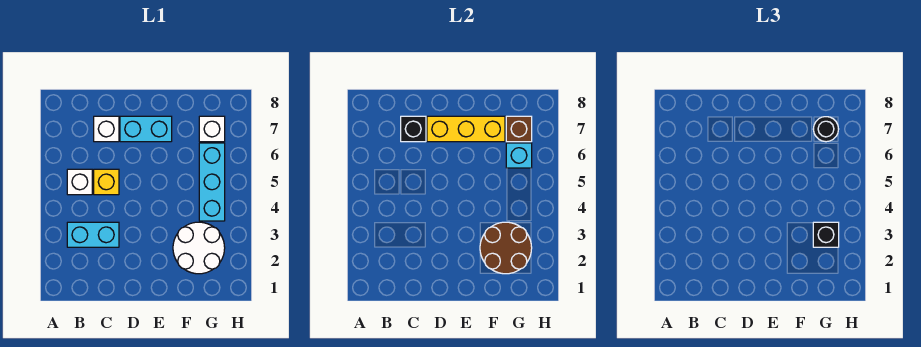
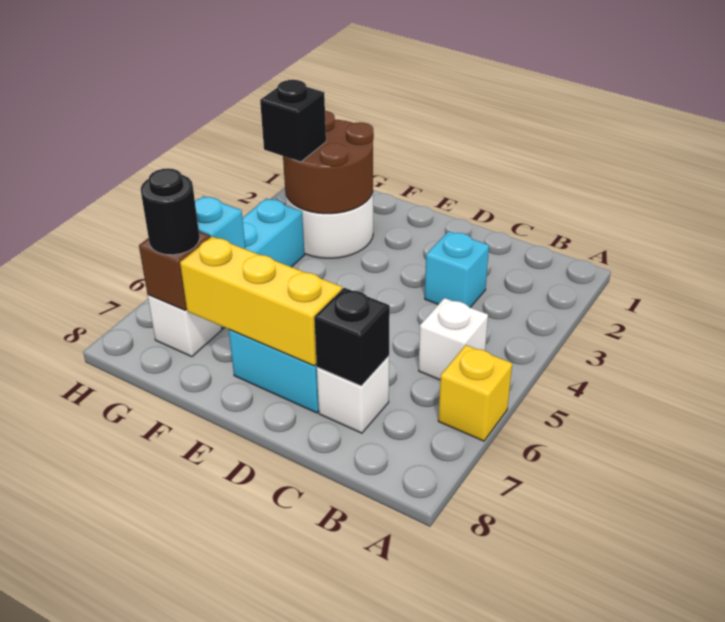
cyan 1x2 brick [67,222,119,247] -> cyan 1x1 brick [425,231,489,307]
yellow 1x1 brick [94,169,119,195] -> yellow 1x1 brick moved to [438,345,512,441]

